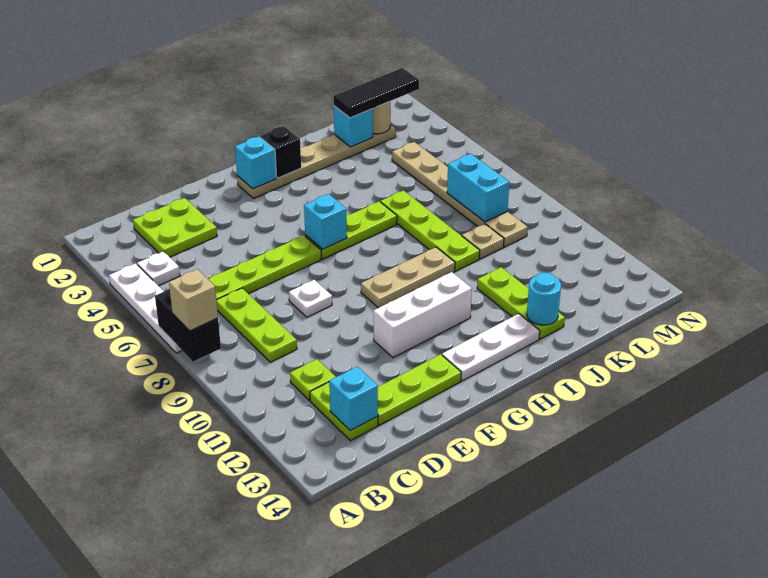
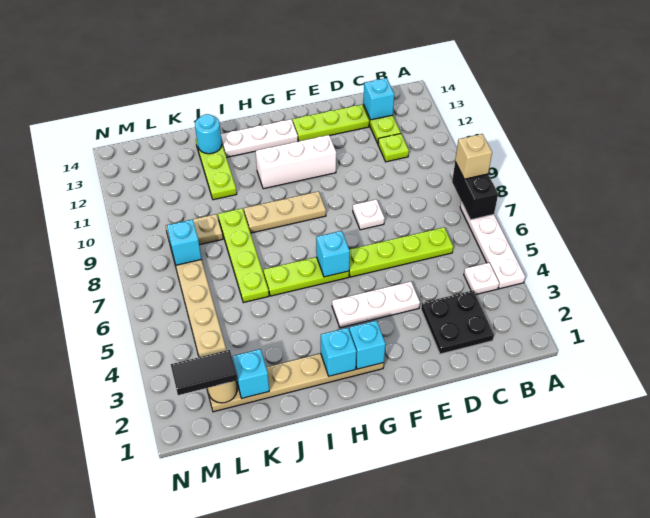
lime 2x2 plate [133,198,217,257] -> black 2x2 plate [421,291,494,354]
lime 1x3 plate [217,288,297,362] -> none
none -> white 1x3 plate [332,281,420,328]
black 1x1 brick [260,126,301,178] -> cyan 1x1 brick [321,328,357,376]
black 1x3 tile [333,68,419,118] -> black 1x2 tile [171,350,238,395]
cyan 1x2 brick [447,154,509,222] -> cyan 1x1 brick [167,219,201,265]

